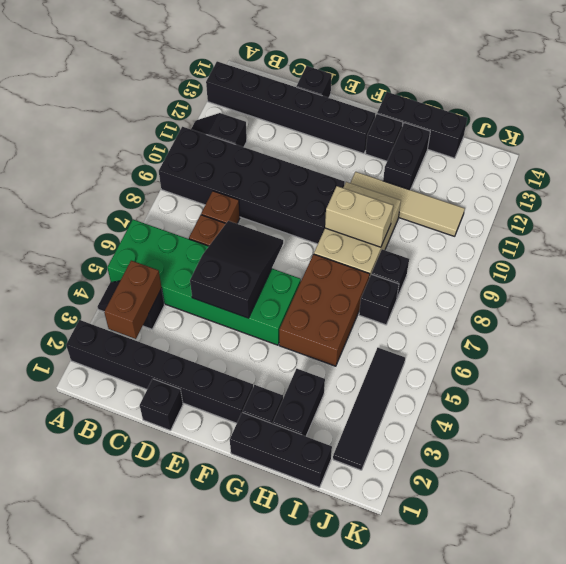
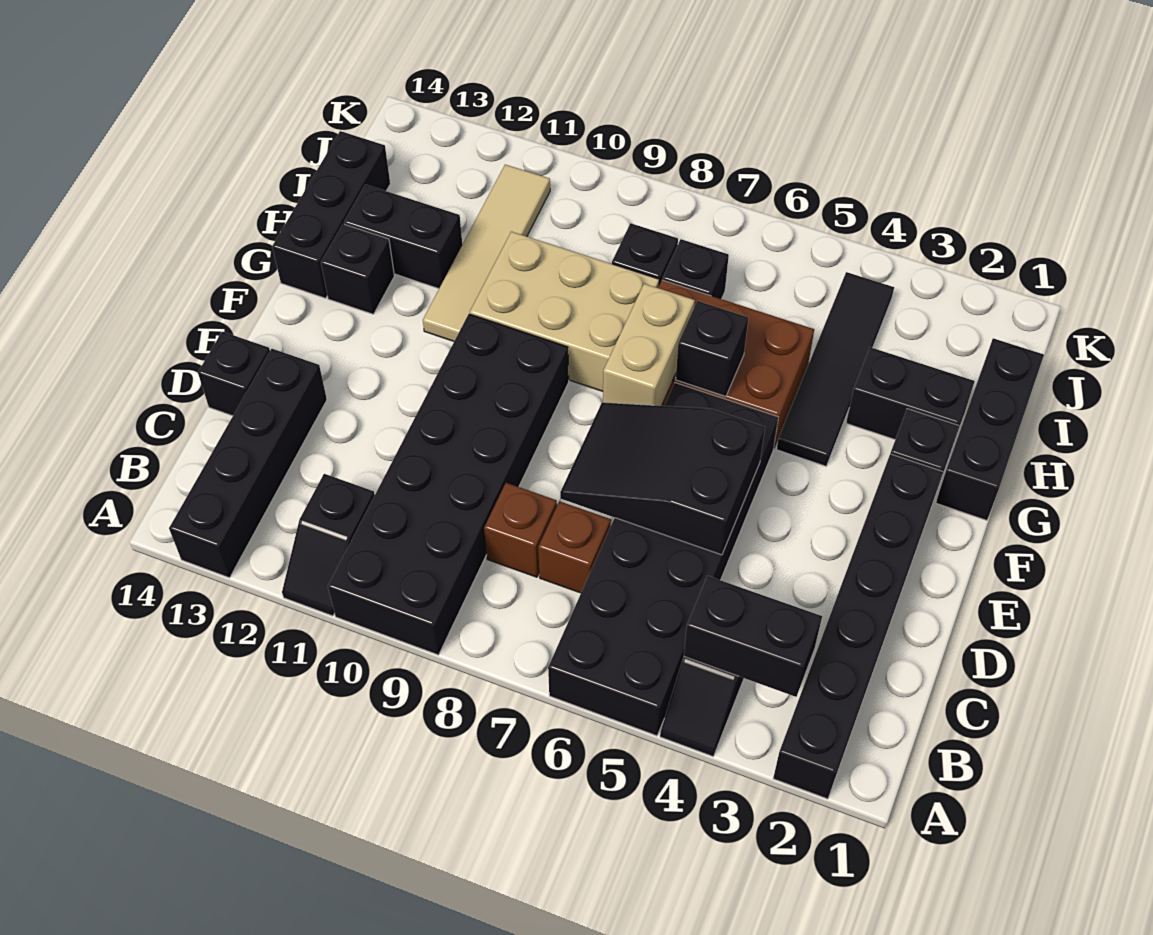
green 2x6 brick [107,219,301,345] -> black 2x6 brick [548,383,778,736]
black 1x6 brick [206,61,375,154] -> black 1x4 brick [169,349,327,578]
brown 1x2 brick [104,261,162,339] -> black 1x2 brick [684,576,822,697]
black 1x1 brick [140,379,183,431] -> black 1x1 brick moved to [676,301,748,397]
tan 1x2 brick [325,186,393,247] -> tan 1x2 brick moved to [603,284,695,406]
black 1x4 tile [333,348,405,470] -> black 1x4 tile turned to [777,272,894,466]

